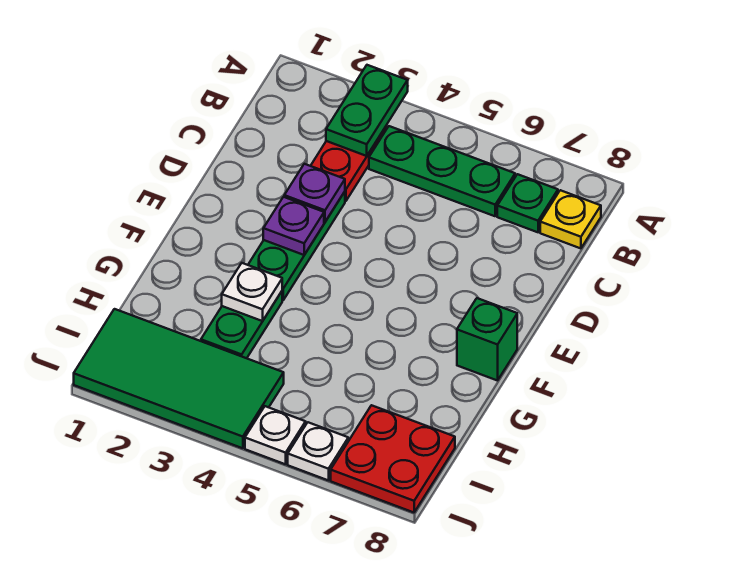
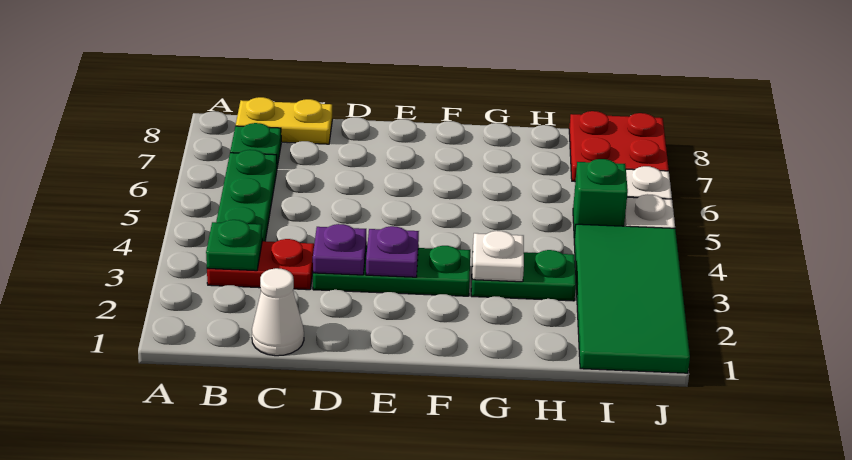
green 1x2 plate [326,65,408,156] -> green 1x1 plate [206,220,262,271]
yellow 1x1 plate [540,190,601,248] -> yellow 1x2 plate [236,97,332,144]
none -> white 1x1 cone [252,268,304,356]
green 1x1 brick [457,298,517,381] -> green 1x1 brick moved to [573,159,628,237]

